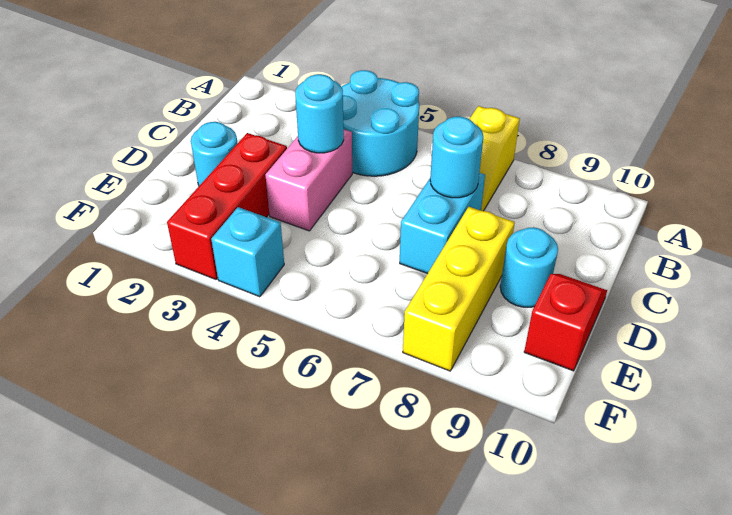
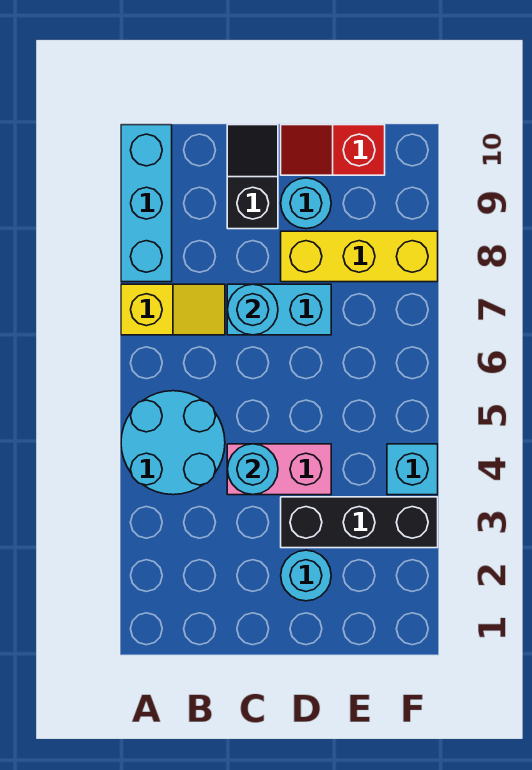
none -> cyan 1x3 brick [121,125,172,282]
none -> black 1x2 slope [227,125,278,229]
red 1x3 brick [167,133,287,280] -> black 1x3 brick [281,497,438,548]

